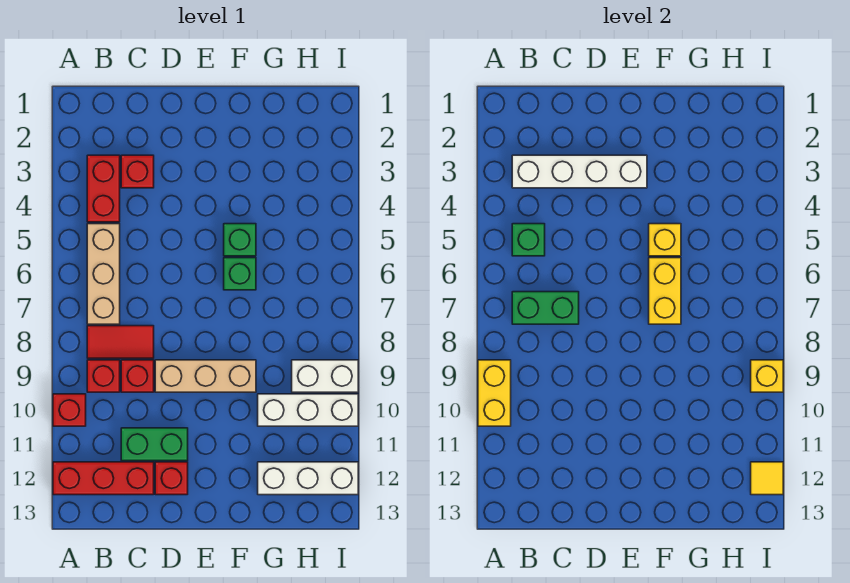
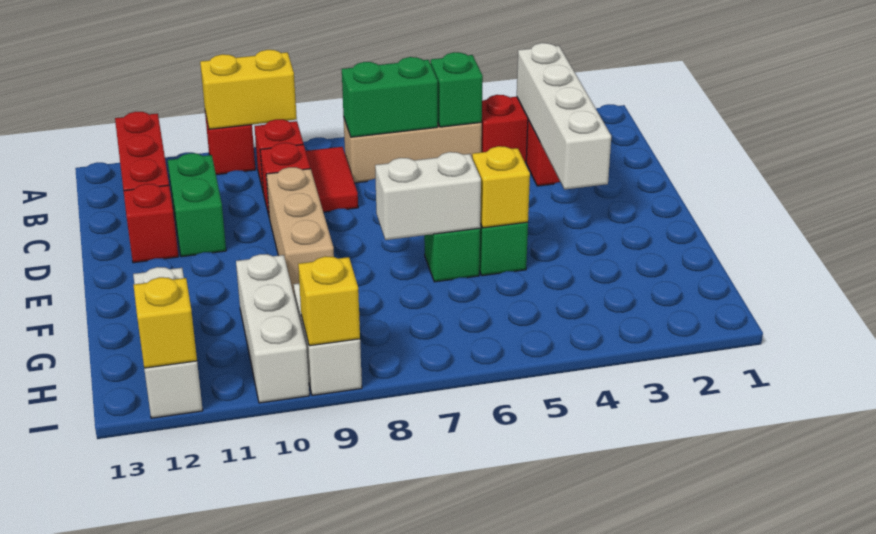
green 1x2 brick [512,292,579,324] -> green 1x2 brick turned to [342,57,438,137]
yellow 1x2 brick [649,258,681,324] -> white 1x2 brick [375,152,481,240]
yellow 1x1 tile [751,462,783,495] -> yellow 1x1 brick [134,277,197,368]

